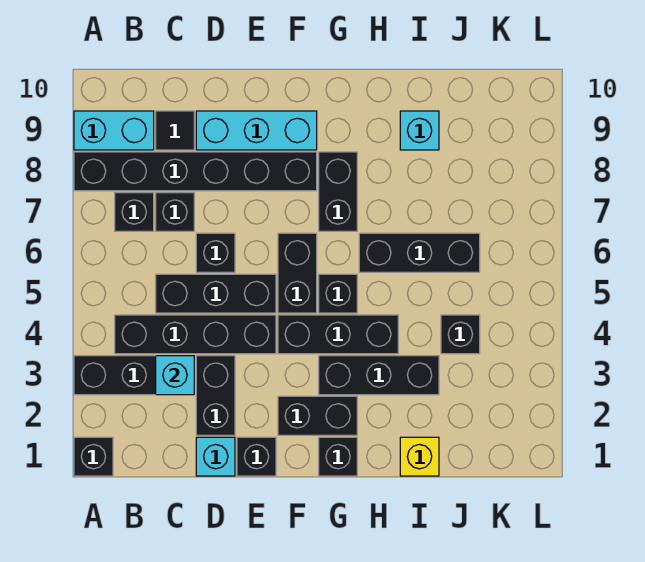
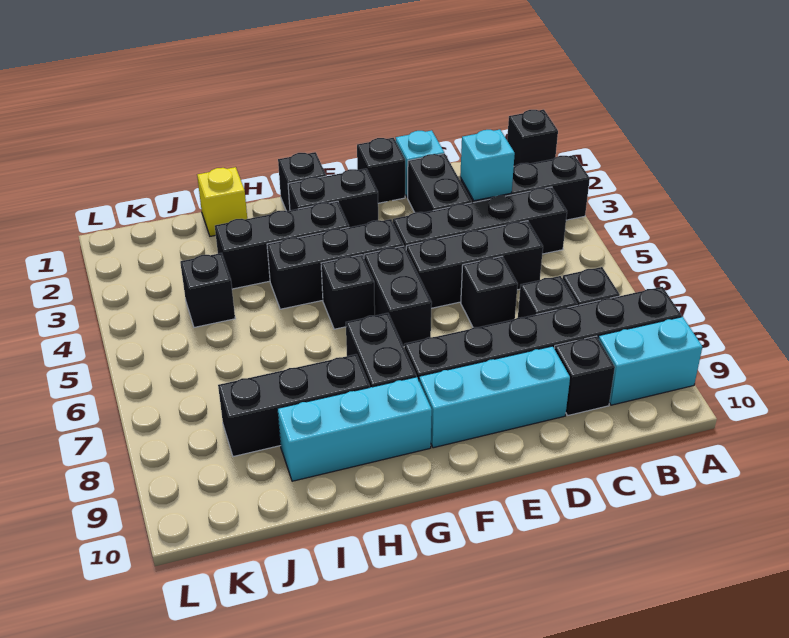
black 1x1 tile [156,111,194,150] -> black 1x1 brick [555,336,615,416]
black 1x3 brick [359,233,480,272] -> black 1x3 brick moved to [218,354,370,457]
cyan 1x1 brick [400,111,439,150] -> cyan 1x3 brick [277,377,432,481]

